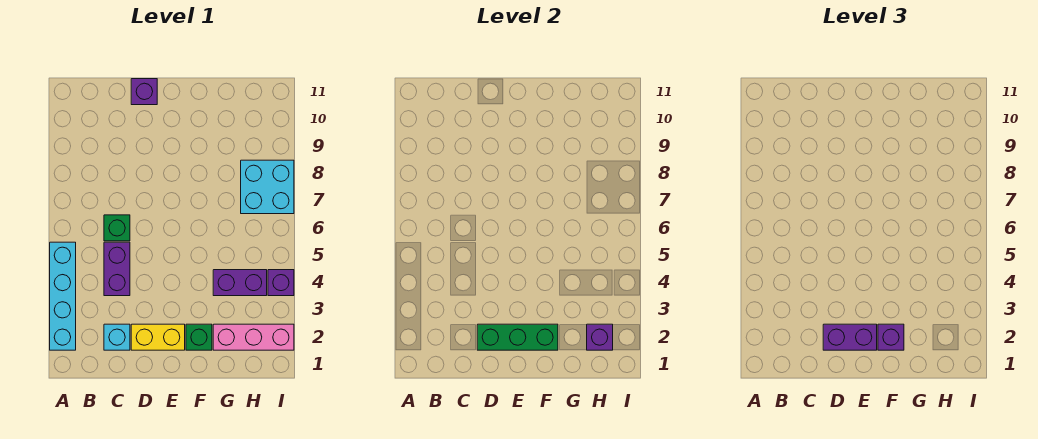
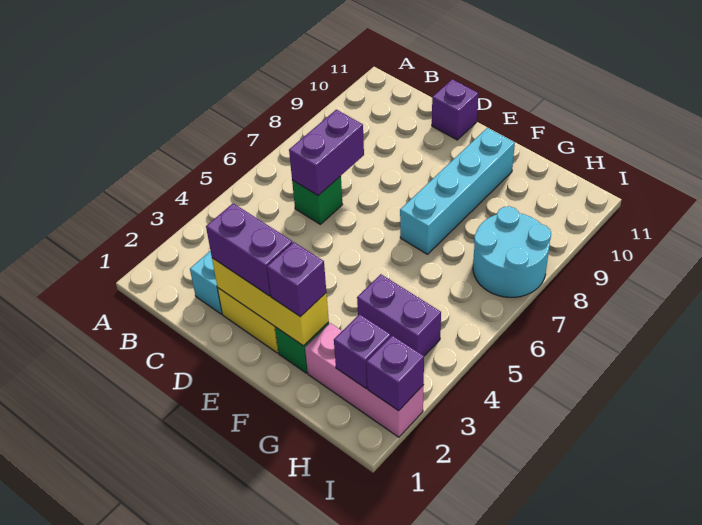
cyan 1x4 brick [50,242,76,350] -> cyan 1x4 brick moved to [400,128,515,254]
purple 1x2 brick [104,242,130,296] -> purple 1x2 brick moved to [289,110,364,195]
green 1x3 brick [477,324,558,350] -> yellow 1x3 brick [212,258,329,346]
cyan 2x2 brick [241,160,294,214] -> cyan 2x2 round brick [473,206,551,297]
purple 1x1 brick [268,270,294,296] -> purple 1x1 brick moved to [367,335,424,411]

